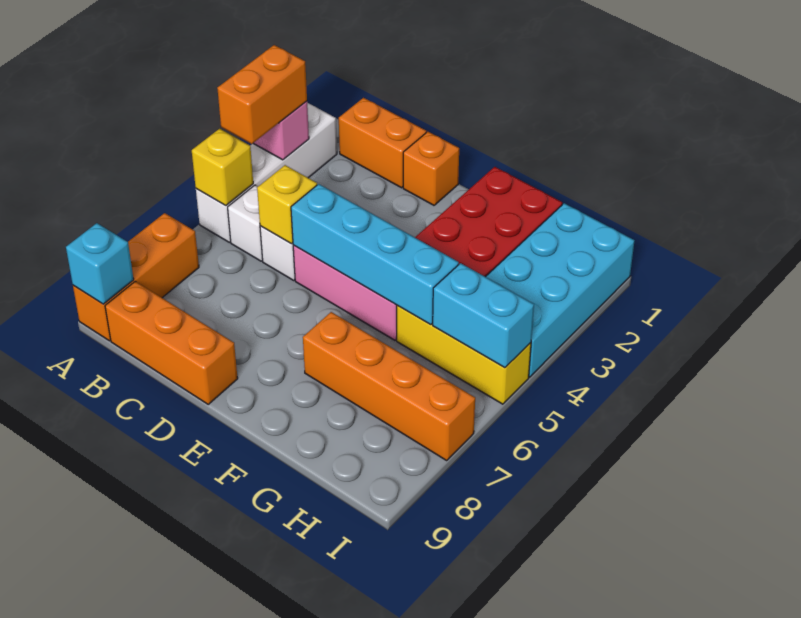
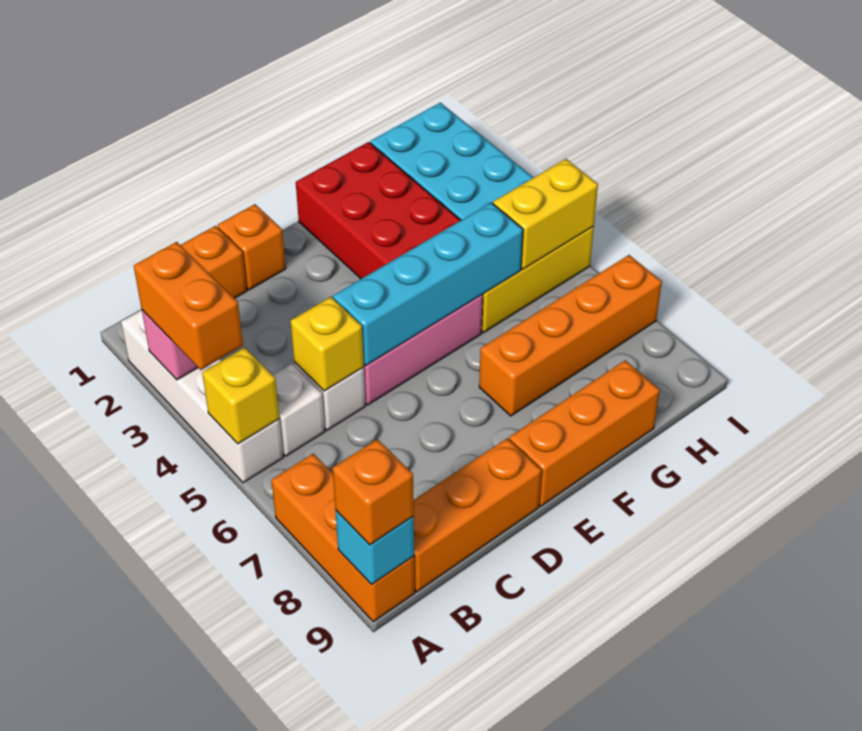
none -> orange 1x1 brick [333,439,414,545]
none -> orange 1x3 brick [509,360,660,506]
cyan 1x2 brick [433,263,534,368] -> yellow 1x2 brick [493,159,598,269]

